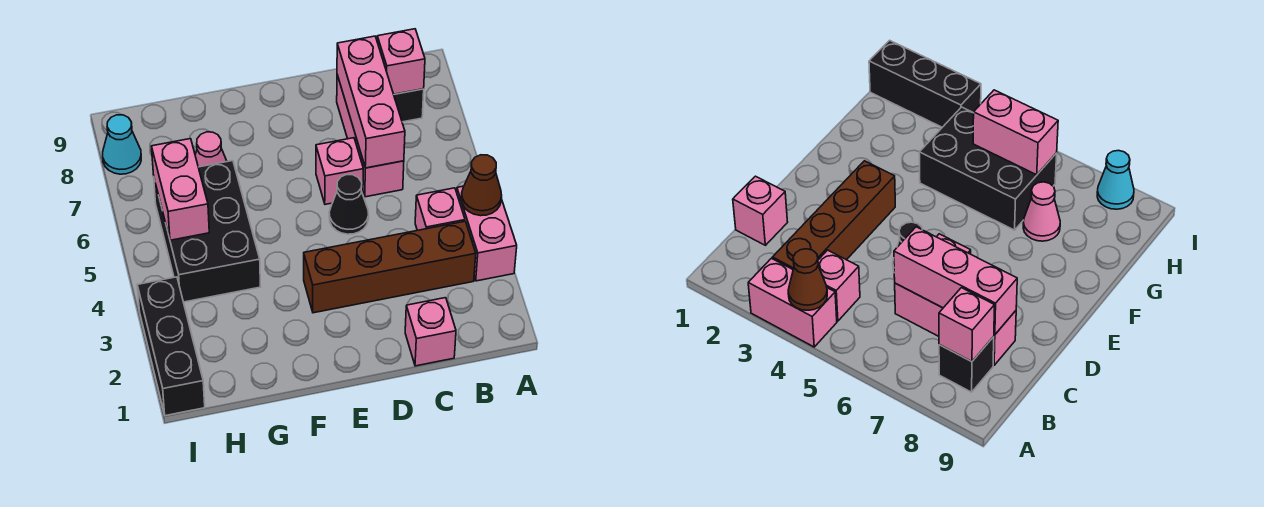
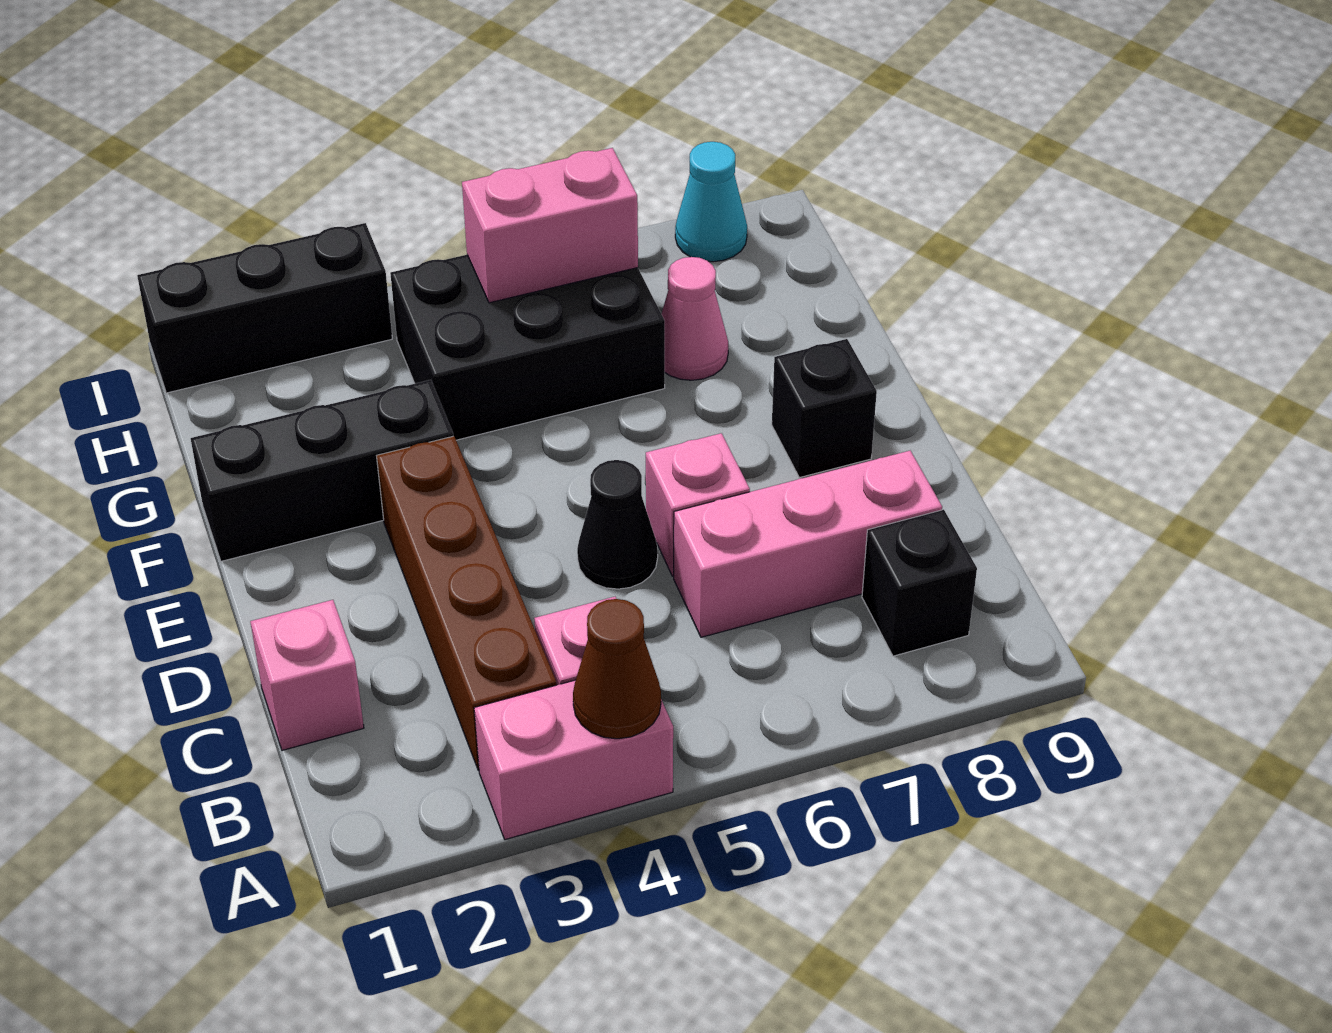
pink 1x1 brick [377,29,425,94] -> none
pink 1x3 brick [337,36,405,168] -> none
none -> black 1x1 brick [772,339,877,478]
none -> black 1x3 brick [191,380,453,561]

